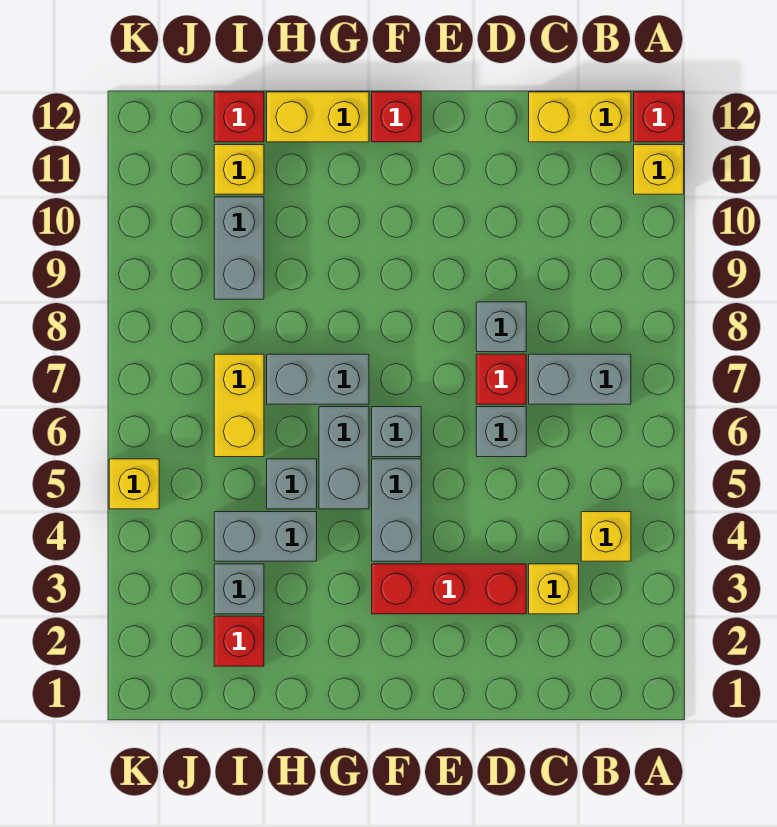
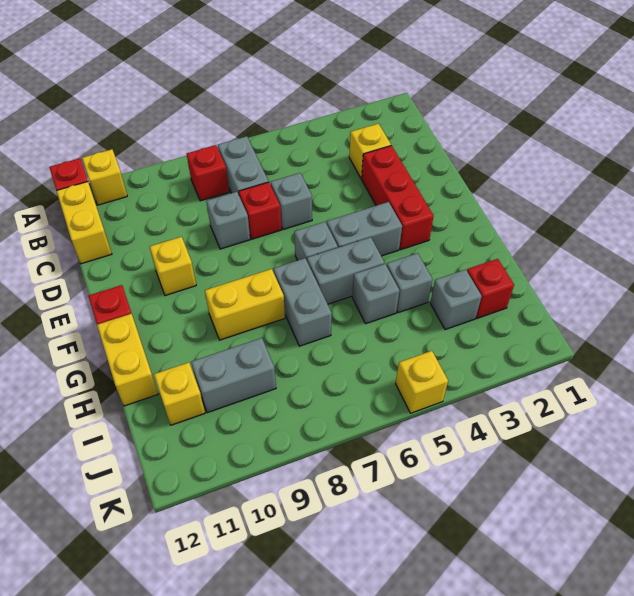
yellow 1x1 brick [581,512,631,561] -> yellow 1x1 brick moved to [150,237,196,296]
grey 1x2 brick [214,512,317,561] -> grey 1x1 brick [387,253,432,313]
yellow 1x2 brick [214,354,264,457] -> yellow 1x2 brick moved to [205,269,285,340]
red 1x1 brick [214,92,264,142] -> red 1x1 brick moved to [187,145,229,201]

